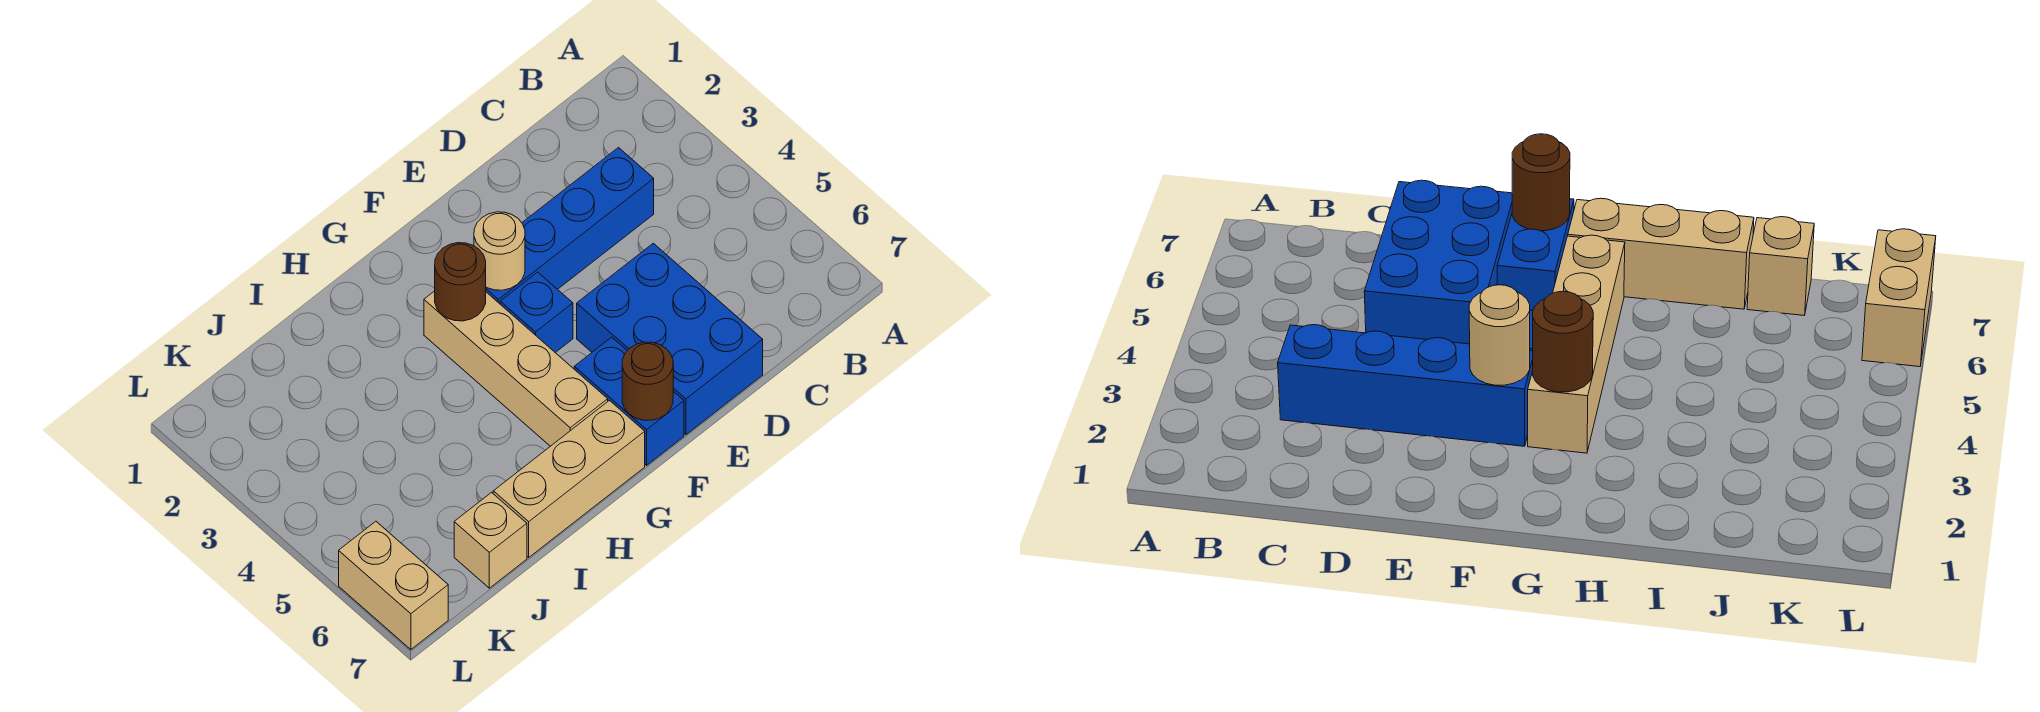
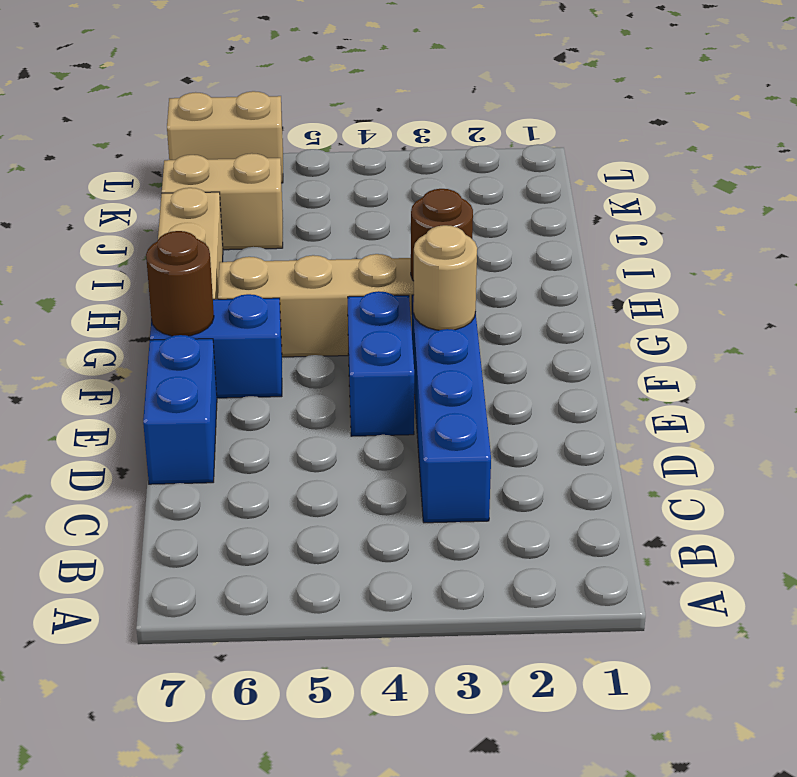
blue 2x3 brick [577,243,763,435] -> blue 1x2 brick [143,335,217,484]
blue 1x1 brick [500,272,573,353] -> blue 1x2 brick [348,291,414,436]
tan 1x1 brick [454,493,527,588] -> tan 1x2 brick [162,153,283,250]

